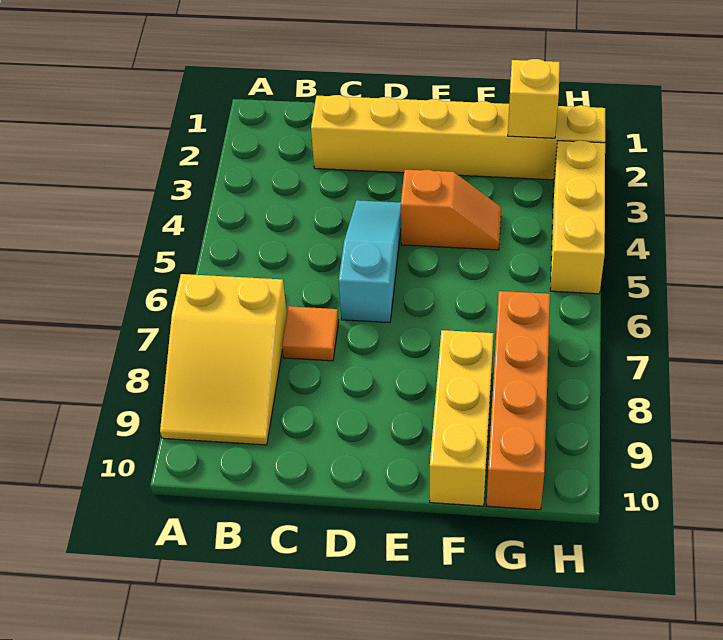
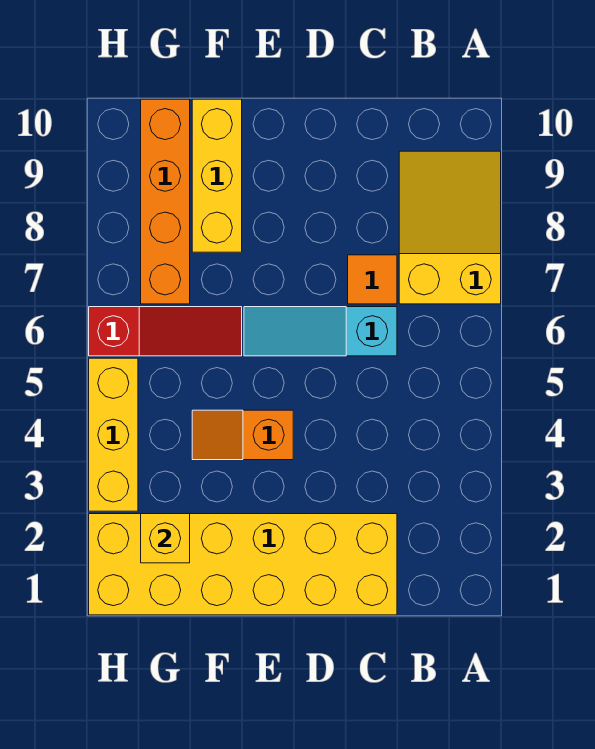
yellow 1x6 brick [311,95,605,180] -> yellow 2x6 brick [89,514,397,615]
cyan 1x3 slope [339,200,401,323] -> cyan 1x3 slope turned to [244,307,397,356]
none -> red 1x3 slope [89,307,242,356]

